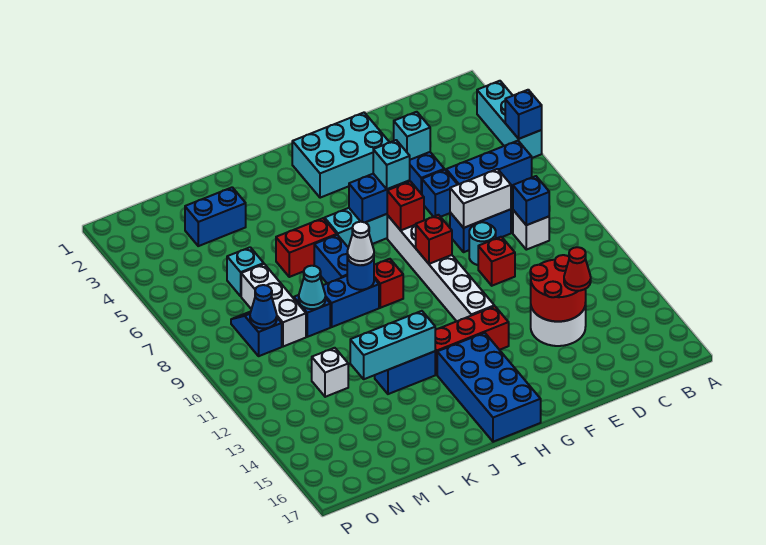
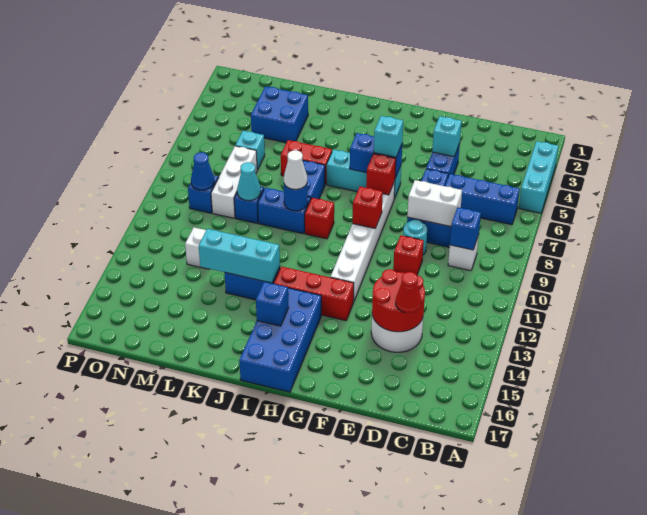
blue 1x1 brick [505,90,542,139] -> blue 1x1 brick moved to [256,282,289,326]
cyan 2x3 brick [292,113,390,198] -> none
blue 1x2 brick [185,187,246,246] -> blue 2x2 brick [251,86,308,143]

